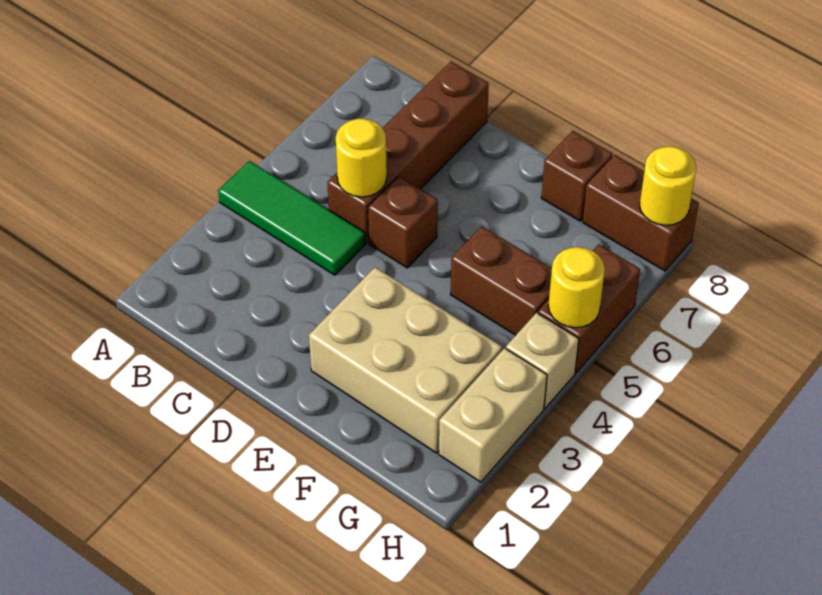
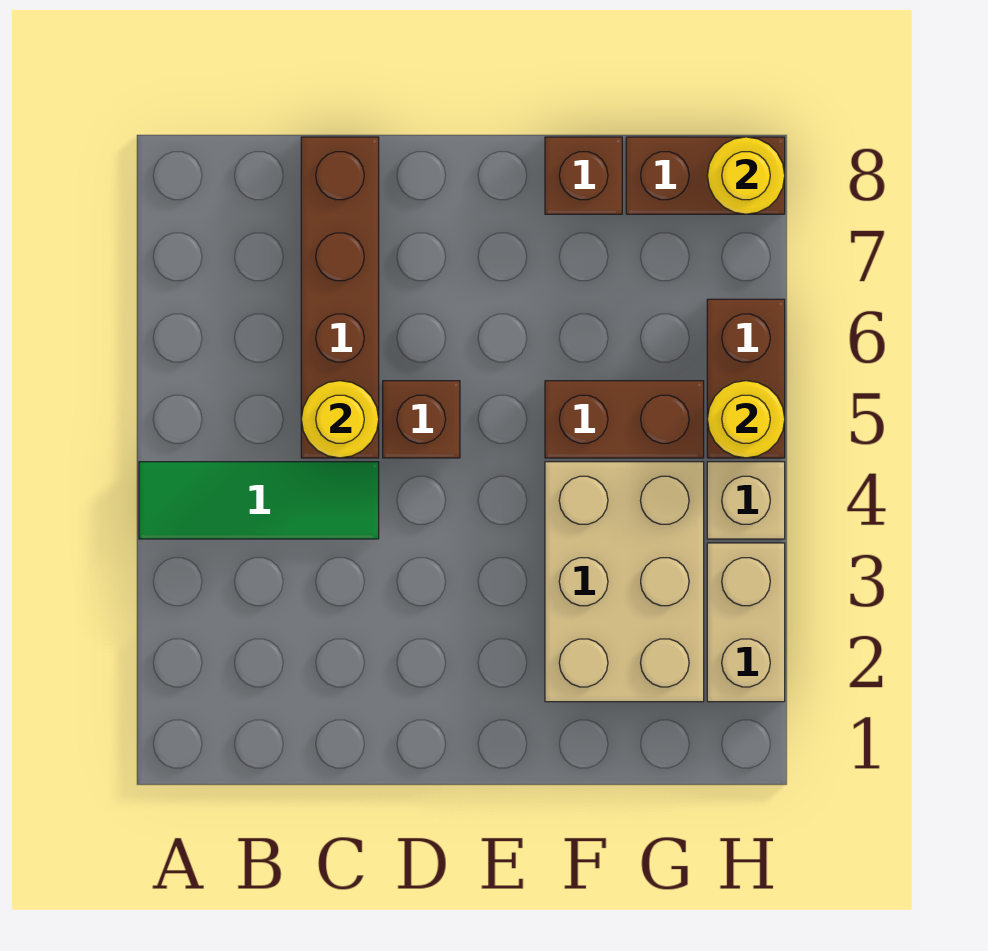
tan 2x3 brick [309,267,502,453] -> tan 2x3 brick turned to [545,462,704,702]

